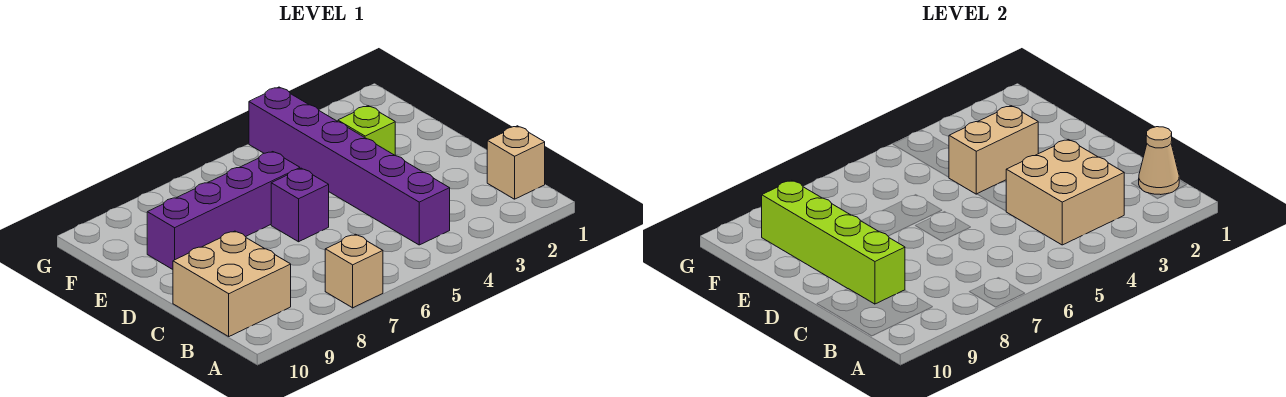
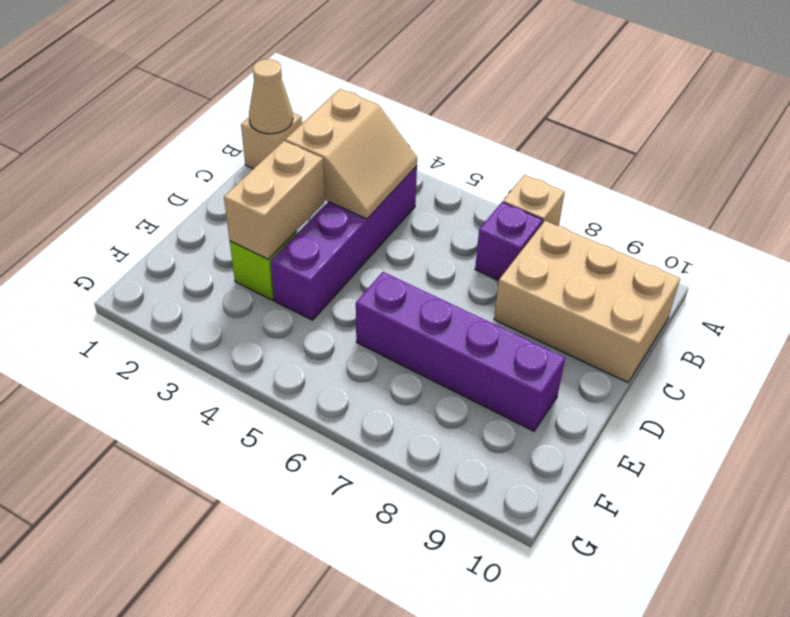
tan 2x2 brick [1006,139,1124,245] -> tan 2x2 slope [285,89,417,219]
purple 1x6 brick [249,87,450,245] -> purple 1x4 brick [270,166,417,320]
tan 2x2 brick [173,231,291,336] -> tan 2x3 brick [494,221,680,382]
lime 1x4 brick [762,180,905,304] -> none
purple 1x1 brick [271,168,329,242] -> purple 1x1 brick moved to [475,202,543,280]
tan 1x2 brick [949,106,1038,194] -> tan 1x2 brick turned to [224,141,325,259]

